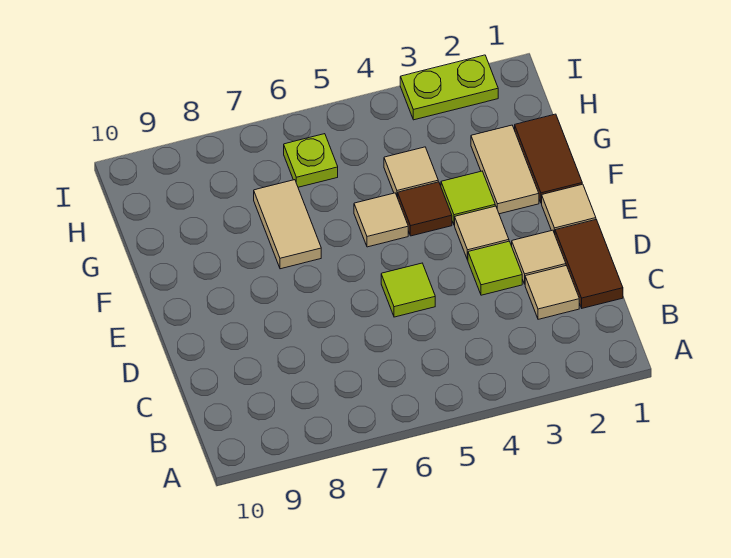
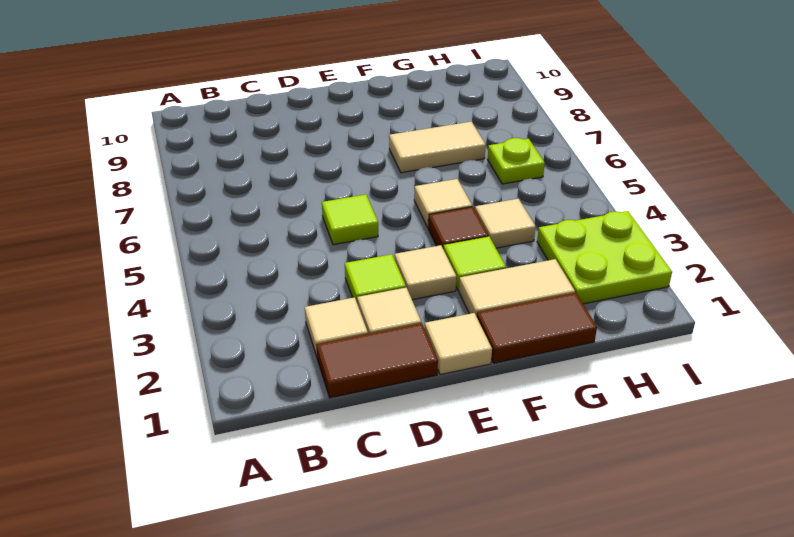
lime 1x2 plate [400,55,498,120] -> lime 2x2 plate [537,211,672,304]

